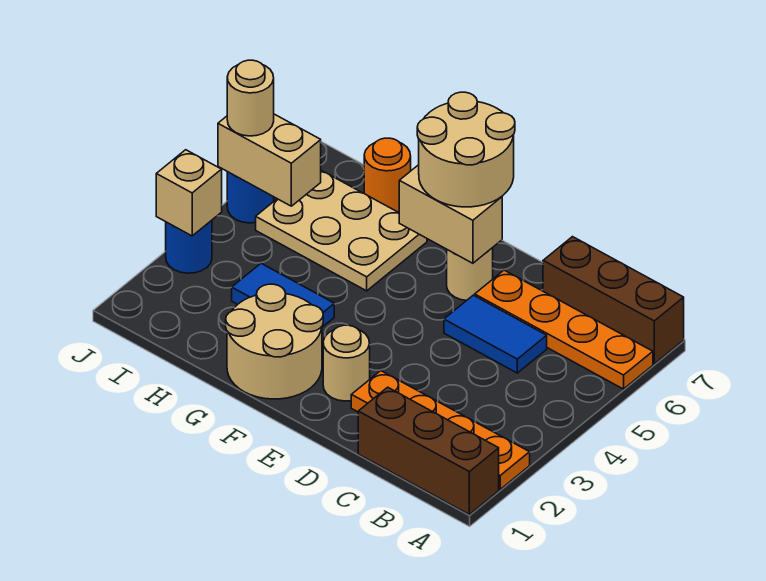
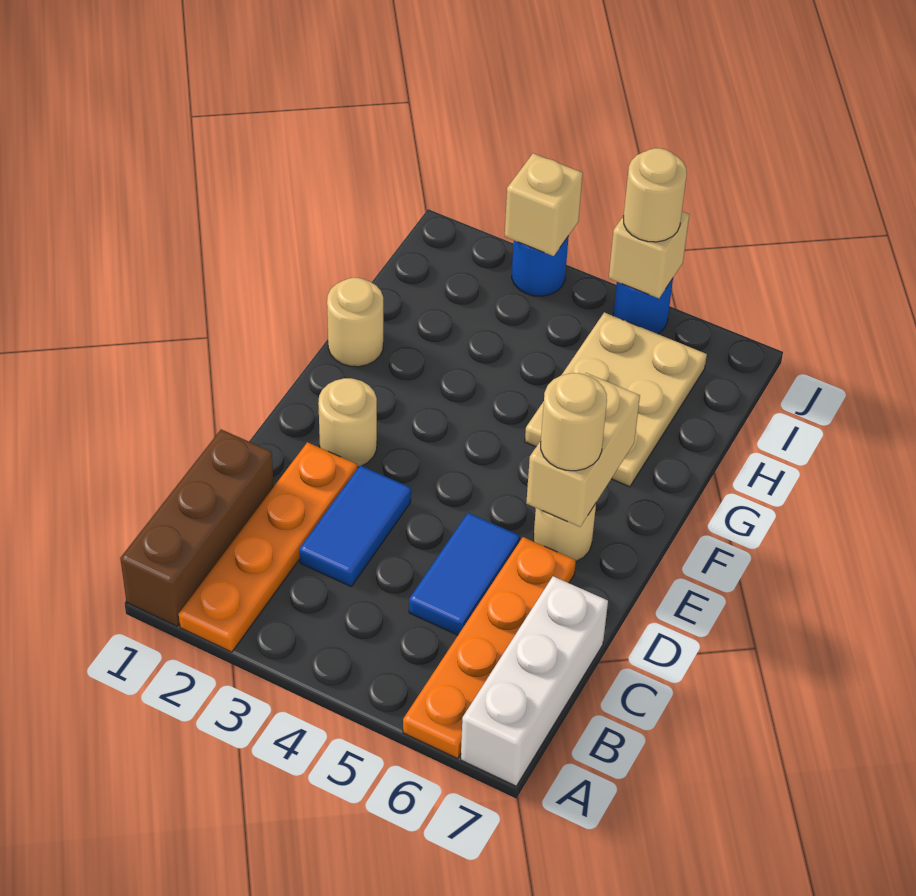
brown 1x3 brick [543,237,684,364] -> white 1x3 brick [461,576,608,786]
tan 2x2 round brick [417,92,515,207] -> tan 1x1 round brick [541,373,607,471]
tan 2x2 round brick [226,284,323,399] -> tan 1x1 round brick [327,278,383,367]
blue 1x2 tile [232,264,334,327] -> blue 1x2 tile moved to [299,466,411,586]
orange 1x1 round brick [364,138,411,212] -> none
tan 1x2 brick [218,114,321,206] -> tan 1x1 brick [609,211,689,298]

